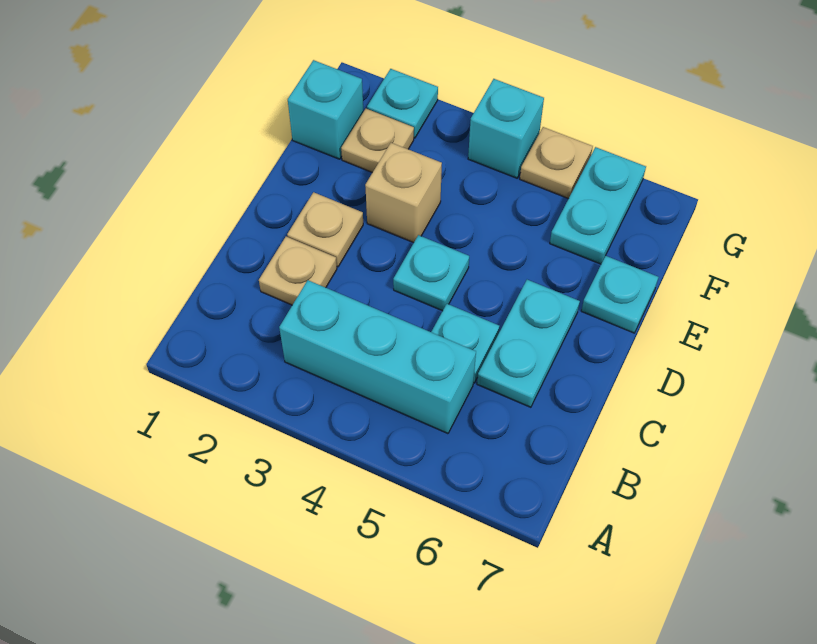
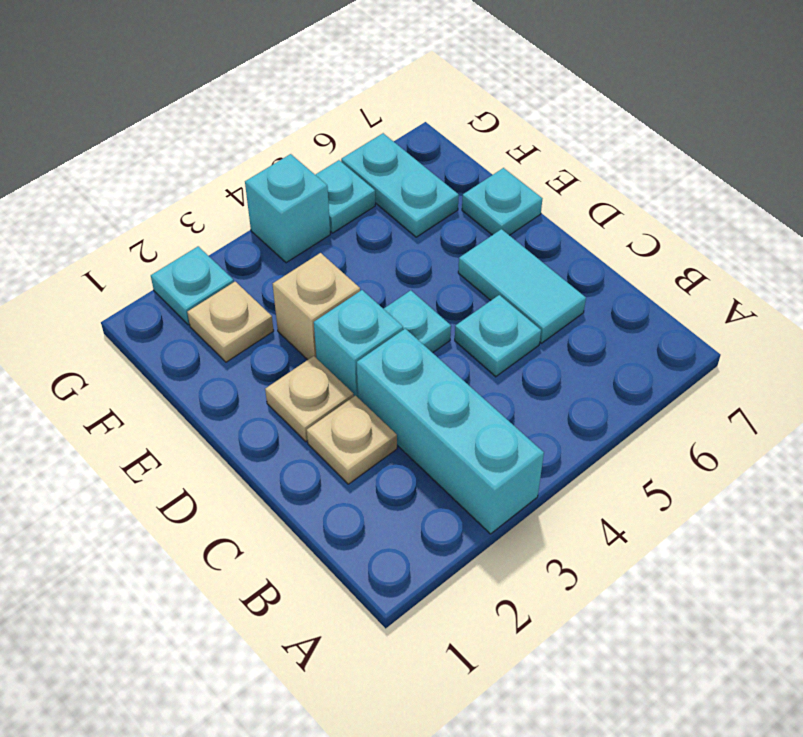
cyan 1x3 brick [279,280,476,434] -> cyan 1x3 brick turned to [357,329,544,534]
cyan 1x2 plate [477,280,580,407] -> cyan 1x2 tile [458,229,586,343]
cyan 1x1 brick [288,60,363,159] -> cyan 1x1 brick moved to [314,290,403,397]
tan 1x1 plate [520,127,593,199] -> cyan 1x1 plate [315,160,375,233]

